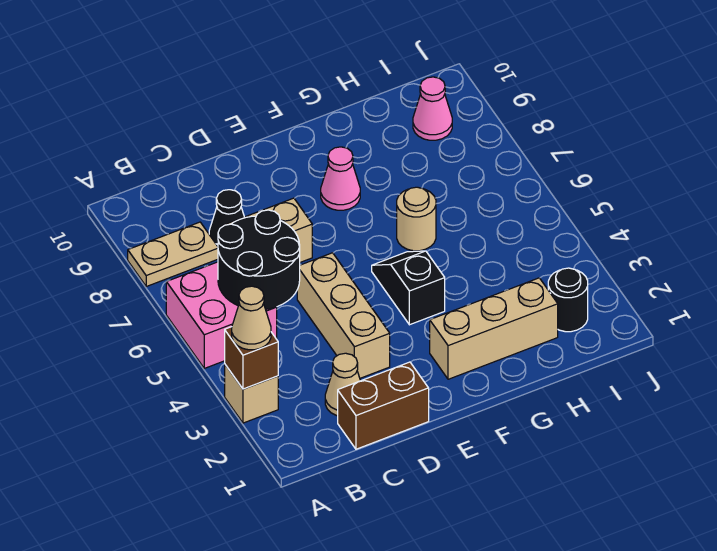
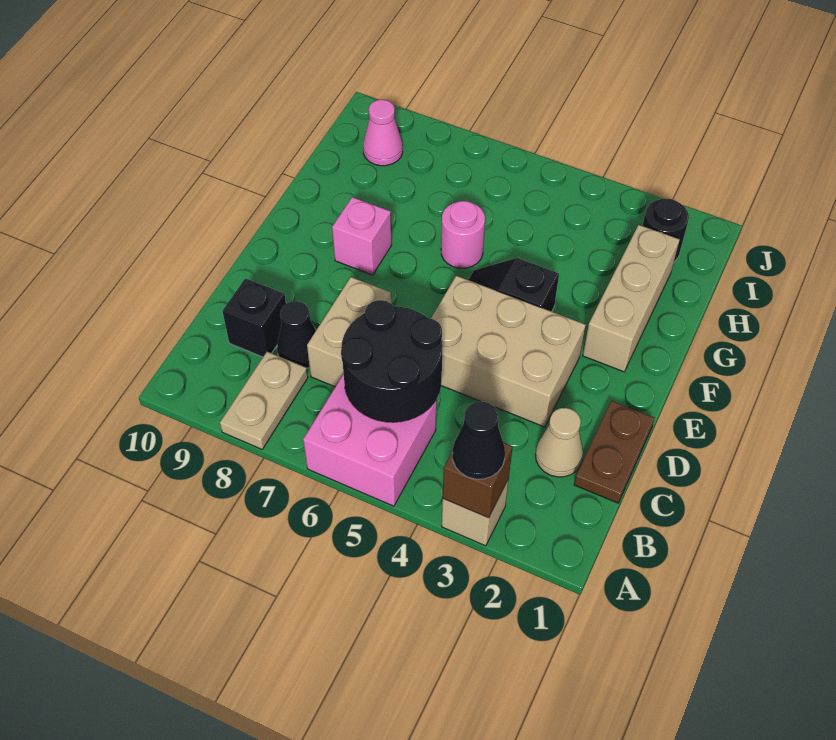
tan 1x1 cone [232,286,271,350] -> black 1x1 cone [452,402,505,479]
brown 1x2 brick [338,362,429,449] -> brown 1x2 plate [574,401,655,503]
none -> black 1x1 brick [222,278,286,357]
tan 1x3 brick [297,253,390,378] -> tan 2x3 brick [431,276,586,427]
pink 1x1 cone [321,147,360,210] -> pink 1x1 brick [332,197,391,275]
tan 1x1 round brick [397,187,436,251] -> pink 1x1 round brick [441,201,485,268]

